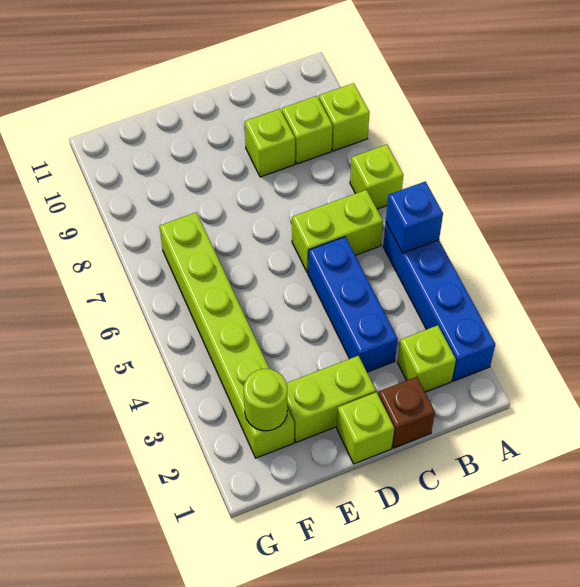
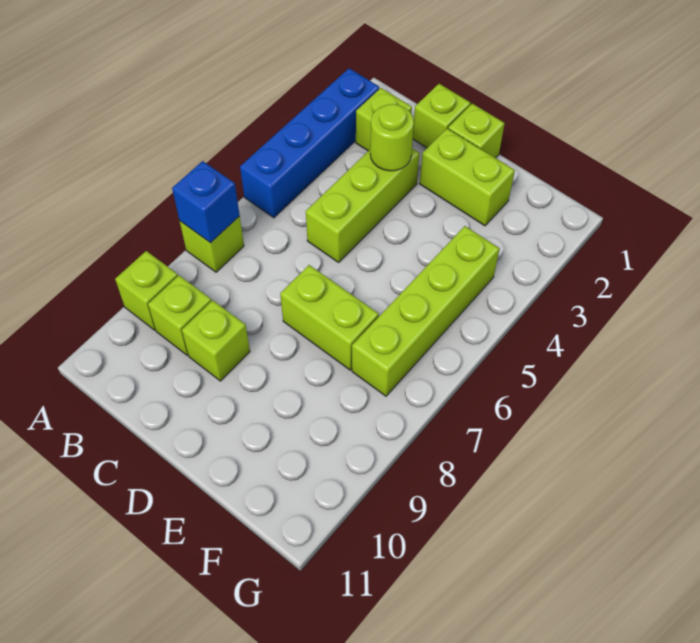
blue 1x1 brick [386,181,443,253] -> blue 1x1 brick moved to [172,161,240,243]
lime 1x2 brick [292,190,383,273] -> lime 1x2 brick moved to [280,265,379,370]
brown 1x1 brick [378,377,435,448] -> lime 1x1 brick [413,84,470,148]
blue 1x3 brick [308,237,398,372] -> lime 1x3 brick [306,148,420,262]
lime 1x6 brick [160,212,294,458] -> lime 1x4 brick [352,226,499,396]
lime 1x1 round brick [244,369,287,431] -> lime 1x1 round brick moved to [370,104,414,171]

